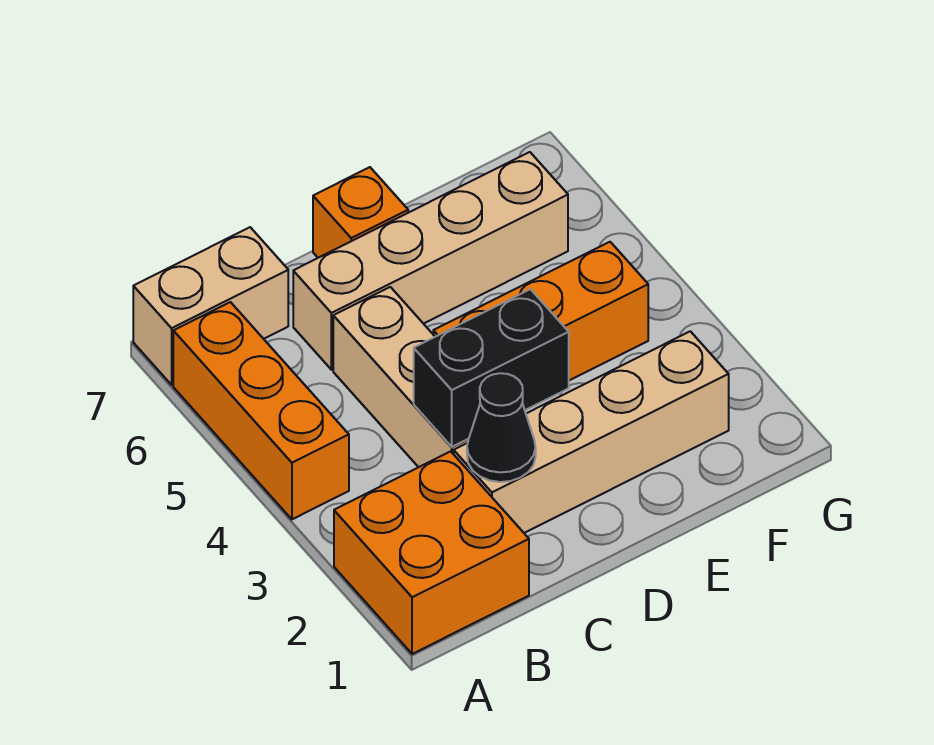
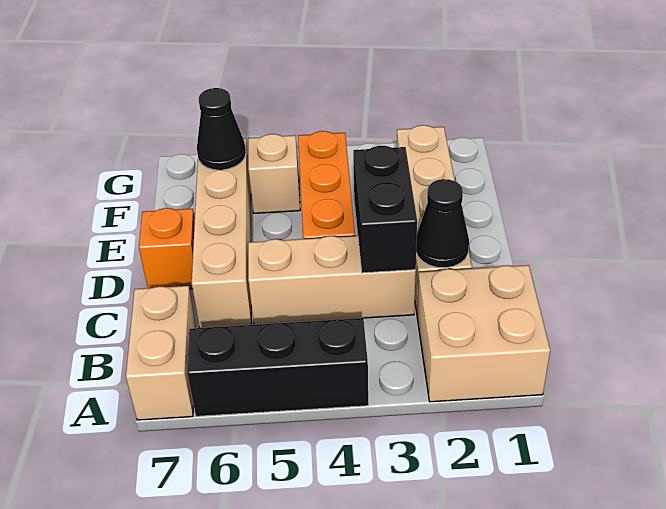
orange 2x2 brick [334,451,529,654] -> tan 2x2 brick [417,265,550,402]
orange 1x3 brick [173,302,349,519] -> black 1x3 brick [187,318,368,416]
none -> tan 1x1 brick [248,134,300,213]
none -> black 1x1 cone [197,88,246,170]

